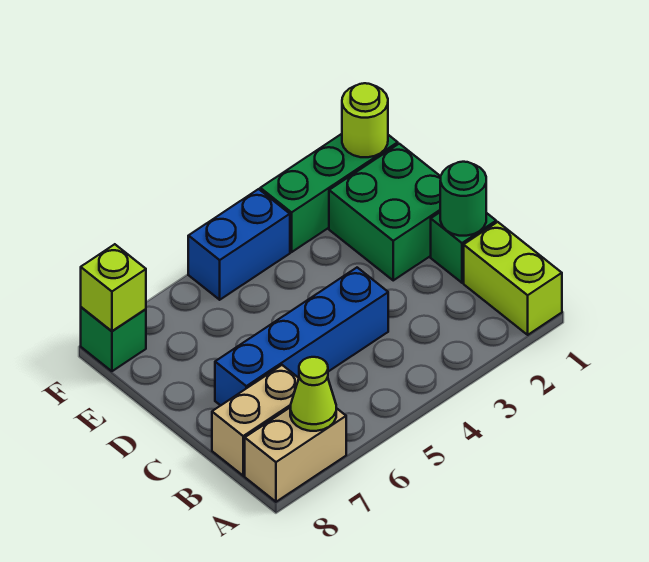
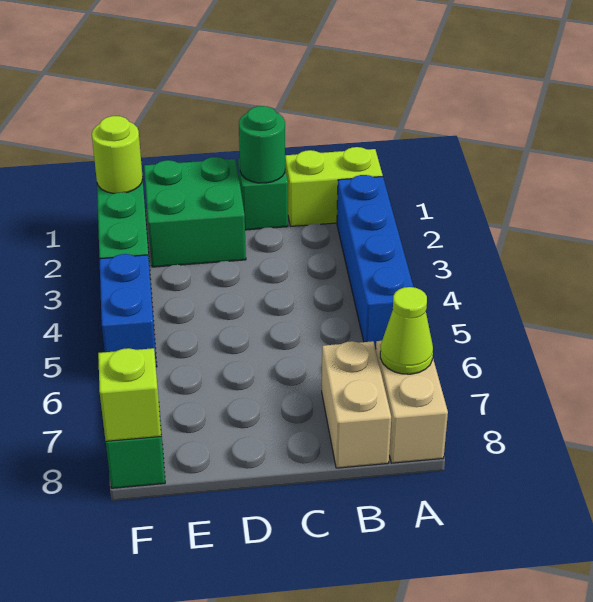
blue 1x4 brick [215,268,388,406] -> blue 1x4 brick moved to [337,175,413,349]

